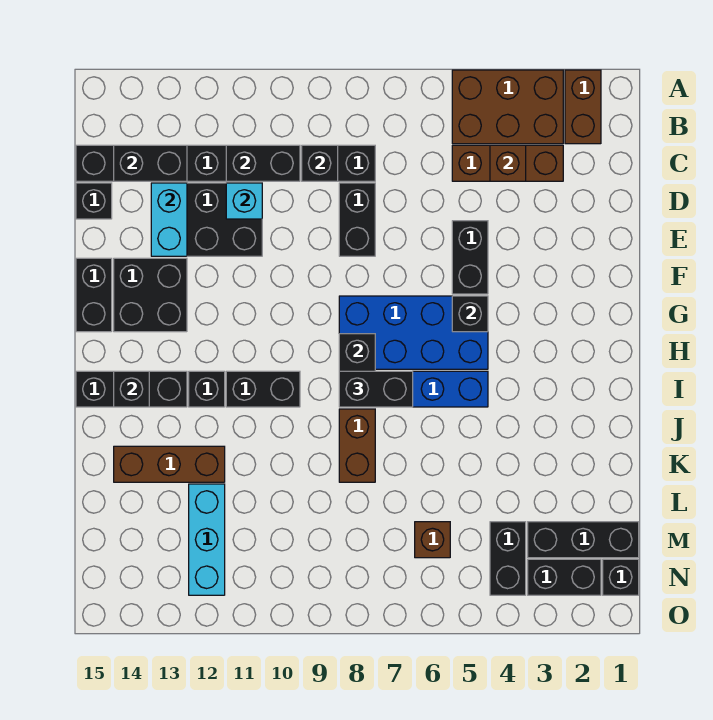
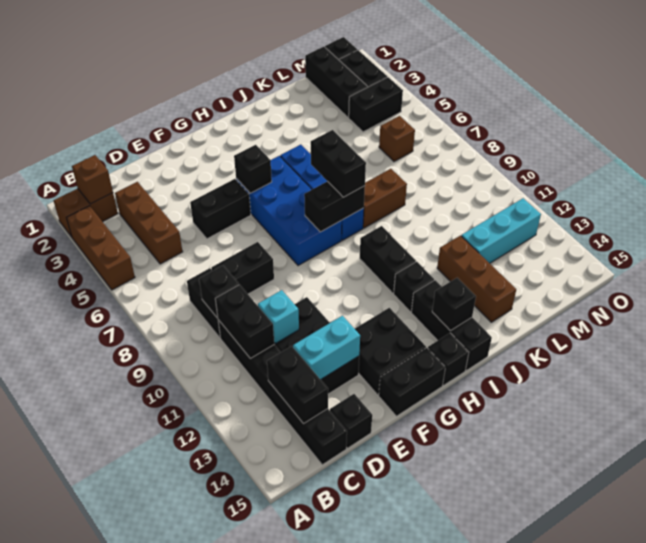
brown 2x3 brick [452,70,563,144] -> brown 1x3 brick [66,206,135,290]
brown 1x1 brick [490,145,526,181] -> brown 1x1 brick moved to [72,155,113,204]
none -> black 1x1 brick [428,333,469,385]

